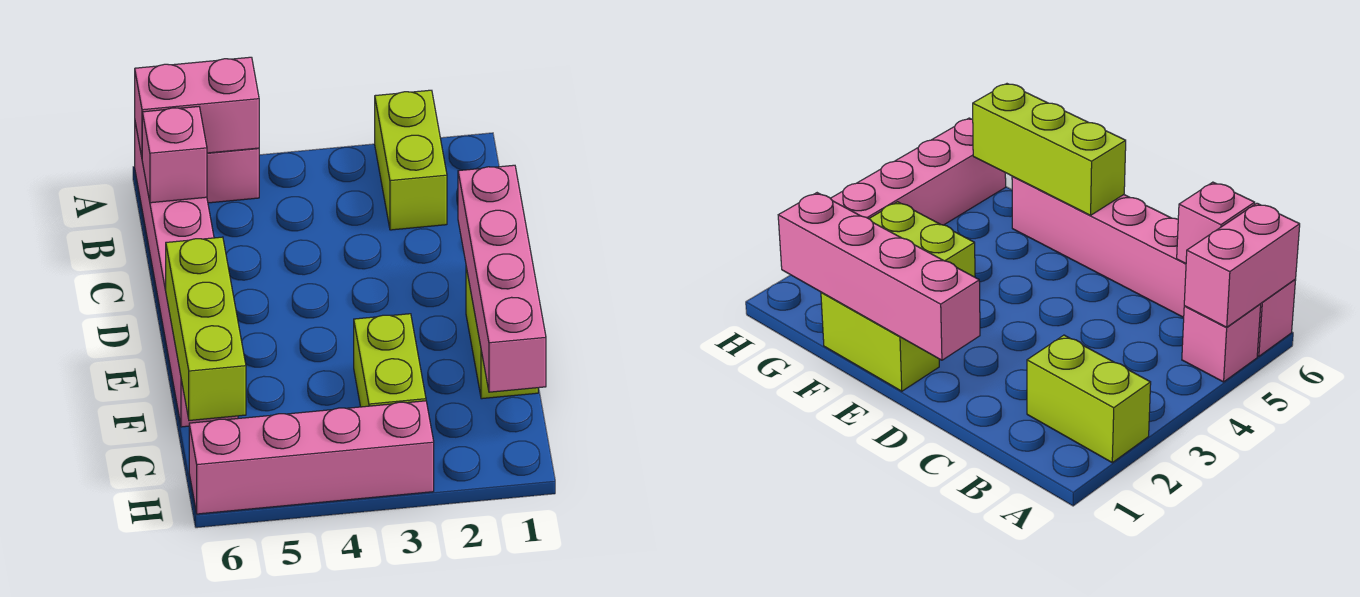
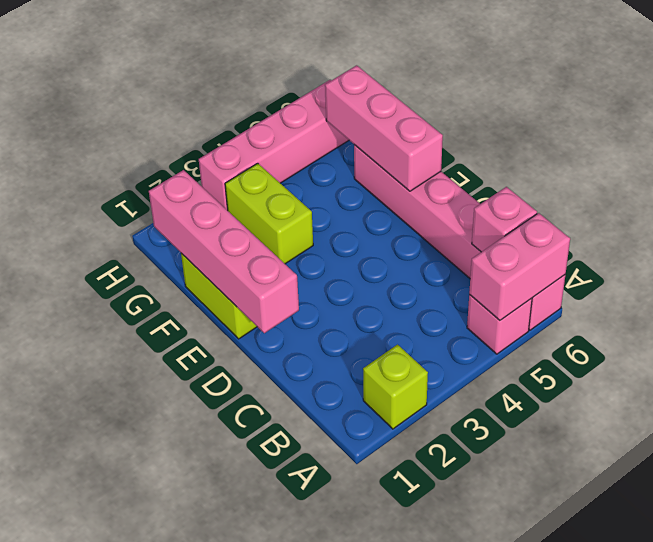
lime 1x2 brick [375,90,447,230] -> lime 1x1 brick [363,345,428,429]
lime 1x3 brick [166,237,246,420] -> pink 1x3 brick [325,65,443,191]

